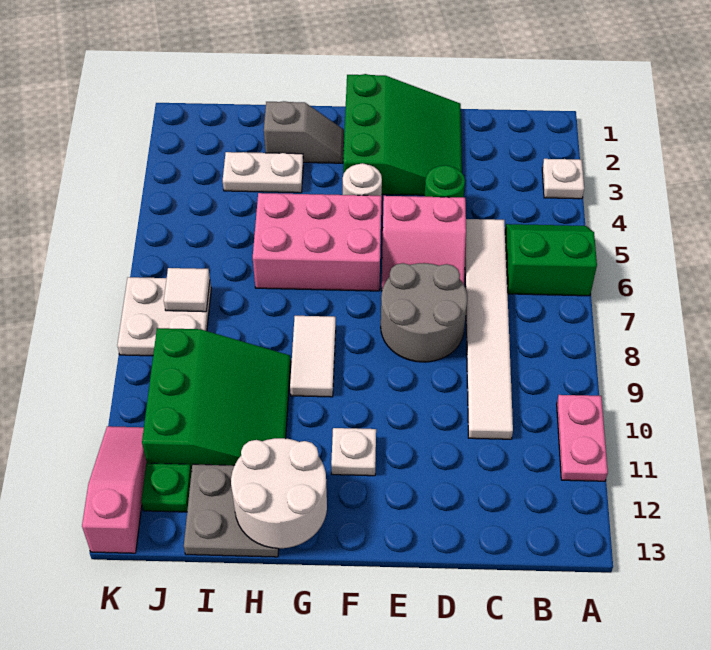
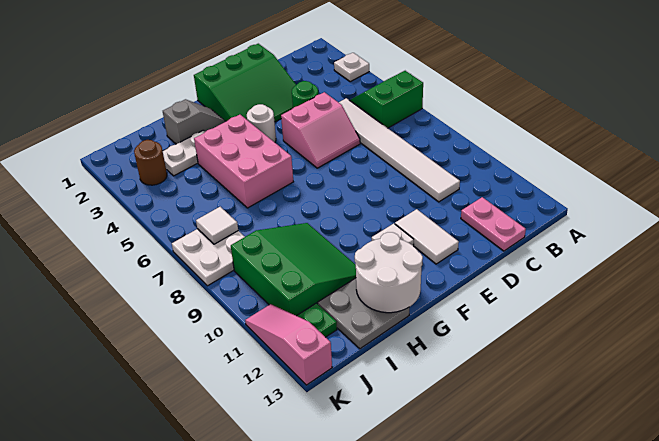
pink 1x2 plate [557,395,608,481] -> pink 1x2 plate moved to [461,197,526,251]
green 3x3 slope [343,74,462,195] -> green 3x3 slope turned to [194,44,296,122]
grey 2x2 round brick [381,263,467,362] -> none
pink 2x3 brick [253,193,382,291] -> pink 2x3 brick turned to [194,115,293,208]
white 1x2 tile [290,316,336,397] -> white 1x2 tile moved to [395,209,459,264]
none -> brown 1x1 round brick [134,140,167,185]

